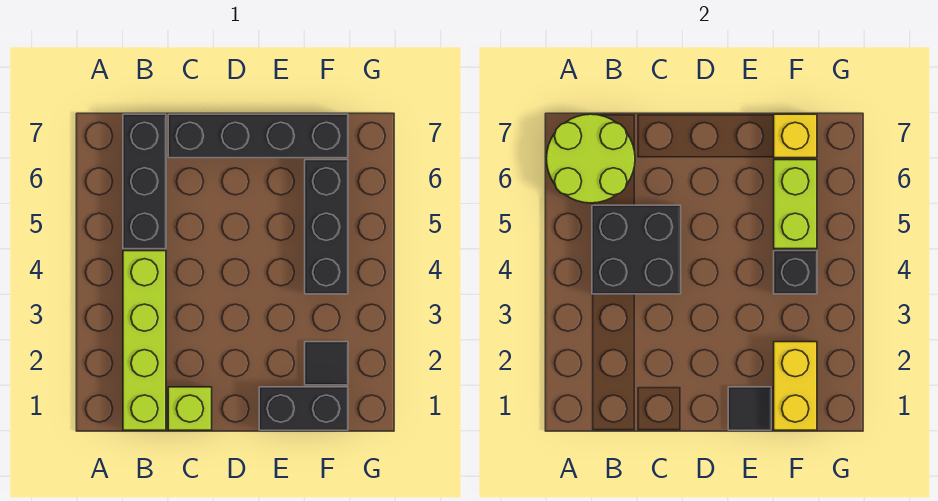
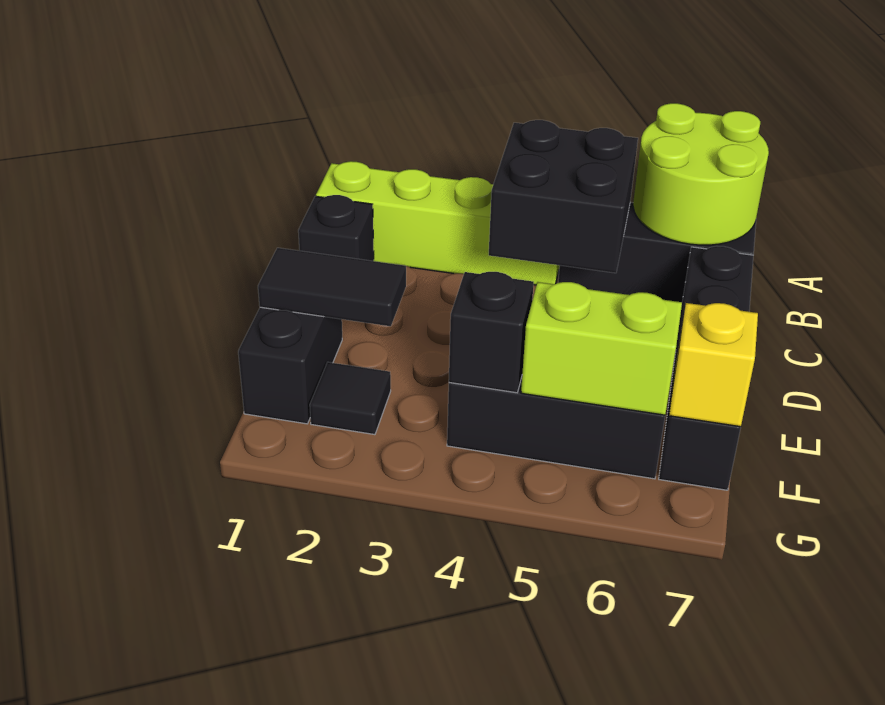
lime 1x1 brick [168,387,212,430] -> black 1x1 brick [298,195,374,261]
black 1x1 tile [728,387,771,430] -> black 1x2 tile [258,248,406,326]
yellow 1x2 brick [774,342,817,430] -> none

